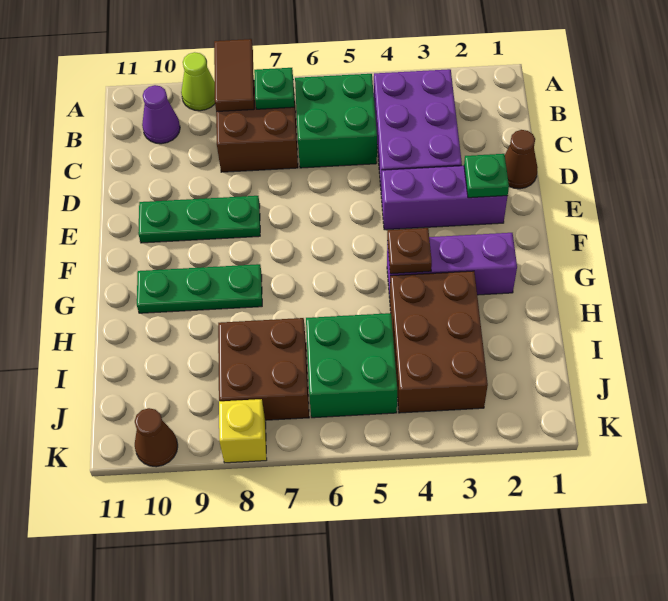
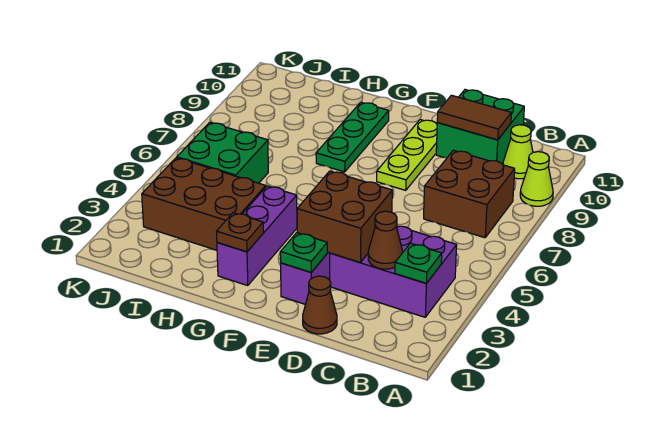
brown 1x2 tile [214,39,254,112] -> brown 1x2 tile moved to [437,95,511,140]
green 2x2 brick [295,74,377,168] -> green 2x2 brick moved to [436,90,524,164]
green 1x1 plate [254,68,294,109] -> green 1x1 plate moved to [395,243,442,283]
purple 1x1 cone [142,85,180,144] -> lime 1x1 cone [503,125,533,179]
green 1x3 plate [138,196,260,243] -> lime 1x3 plate [377,120,437,190]
brown 1x1 plate [387,228,432,274] -> brown 1x1 plate moved to [216,213,263,252]
brown 2x2 brick [218,318,309,420] -> brown 2x2 brick moved to [297,171,392,263]
yellow 1x1 brick [219,399,267,463] -> none
brown 1x1 cone [135,408,178,467] -> brown 1x1 cone moved to [368,211,403,269]

